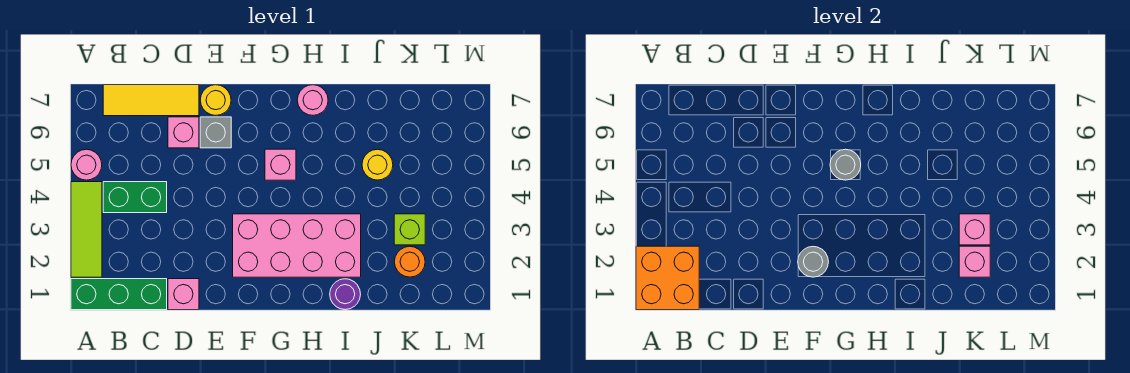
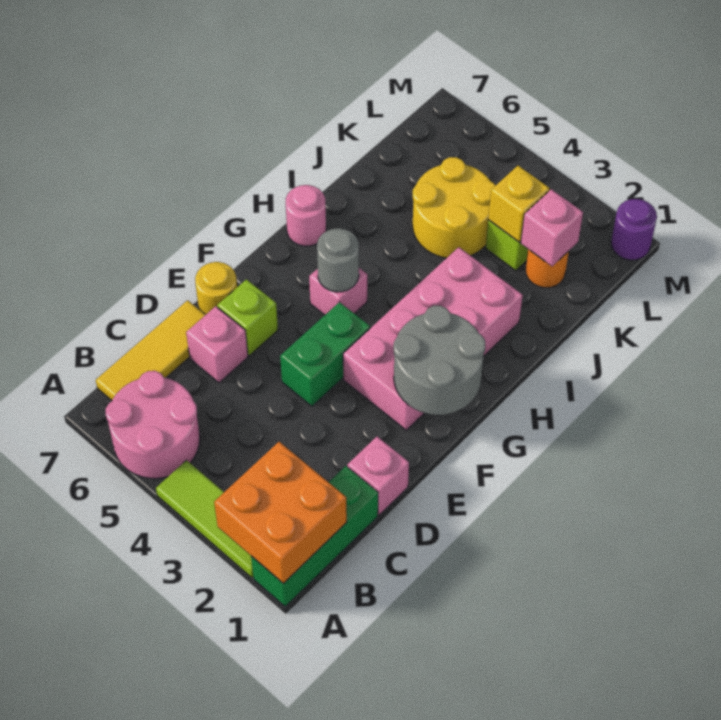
pink 1x1 round brick [71,149,102,180] -> pink 2x2 round brick [106,371,200,479]
green 1x2 brick [103,182,167,213] -> green 1x2 brick moved to [280,302,370,406]
grey 1x1 brick [200,117,231,148] -> lime 1x1 brick [217,280,278,356]
grey 1x1 round brick [798,247,828,277] -> grey 2x2 round brick [393,306,485,415]
purple 1x1 round brick [330,279,361,310] -> purple 1x1 round brick moved to [611,199,657,260]
yellow 1x1 round brick [362,149,393,180] -> yellow 2x2 round brick [413,157,496,258]
pink 1x1 brick [959,214,990,245] -> yellow 1x1 brick [488,166,550,242]

